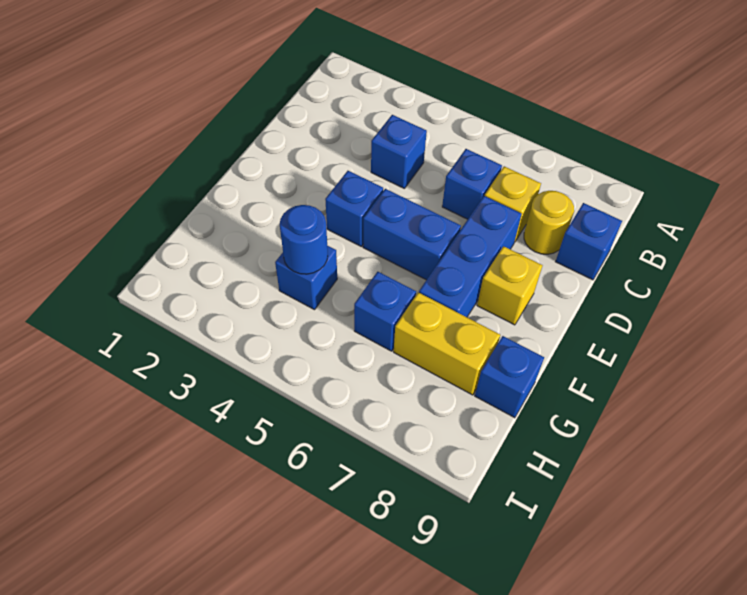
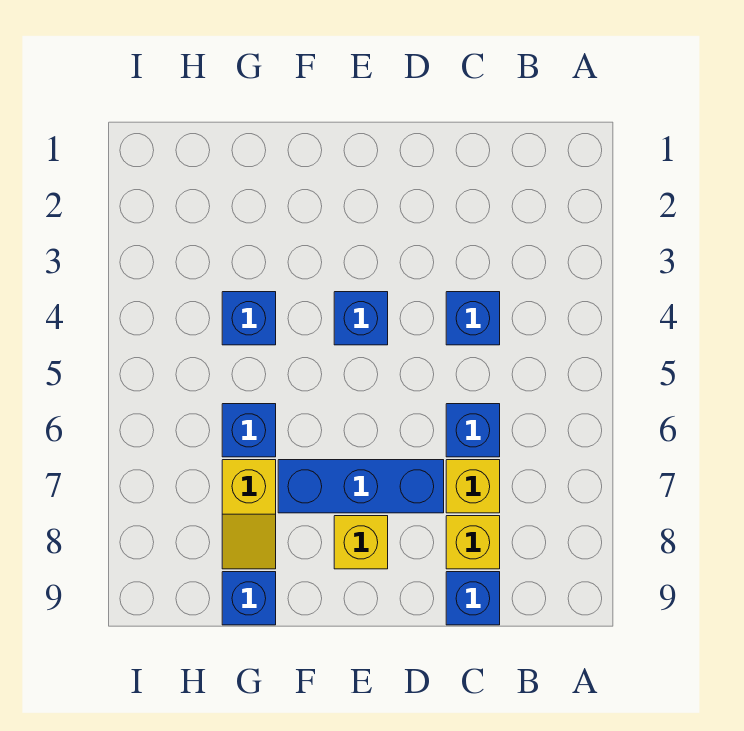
yellow 1x1 round brick [524,191,574,254] -> yellow 1x1 brick [446,516,500,569]
blue 1x2 brick [363,189,461,280] -> none
blue 1x1 round brick [280,205,328,274] -> none
yellow 1x2 brick [394,292,500,395] -> yellow 1x2 slope [222,460,276,569]

